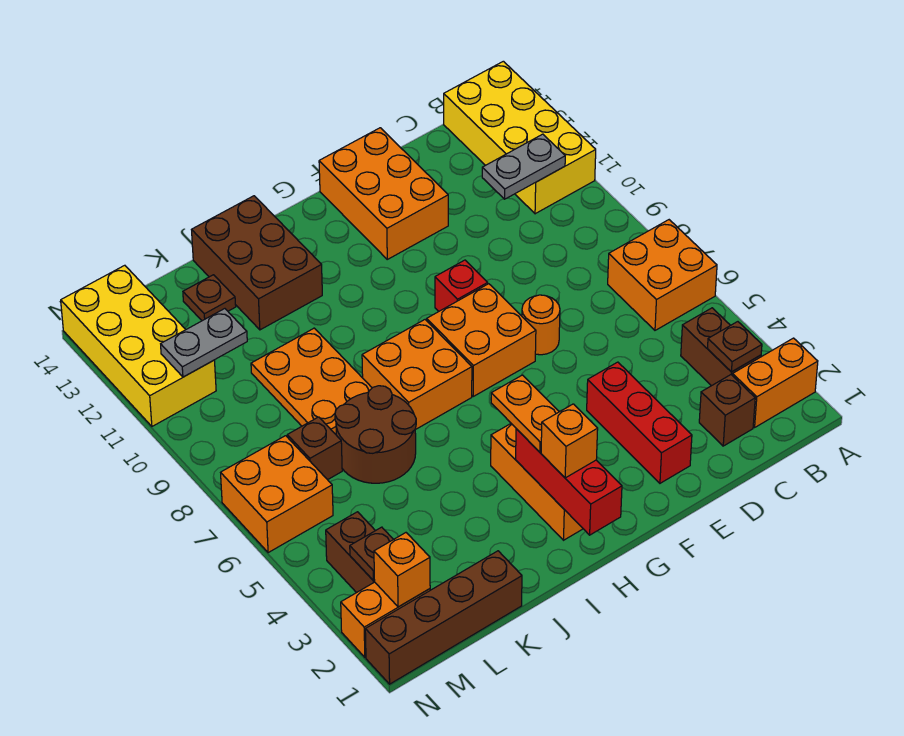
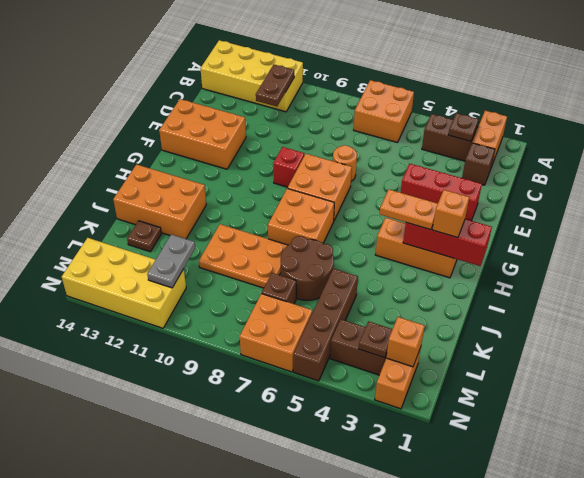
grey 1x2 plate [482,134,565,199] -> brown 1x2 plate [256,65,294,106]
brown 2x3 brick [192,196,322,330] -> orange 2x3 brick [113,164,206,239]
brown 1x4 brick [365,551,522,684] -> brown 1x4 brick moved to [293,268,358,381]

